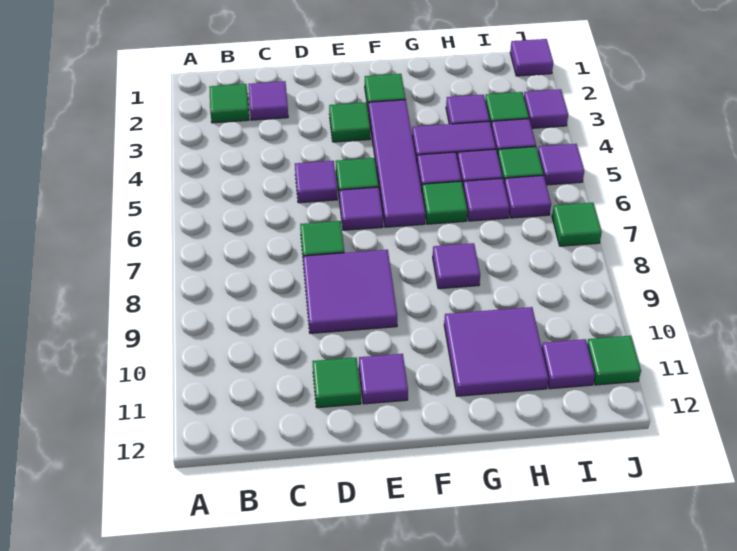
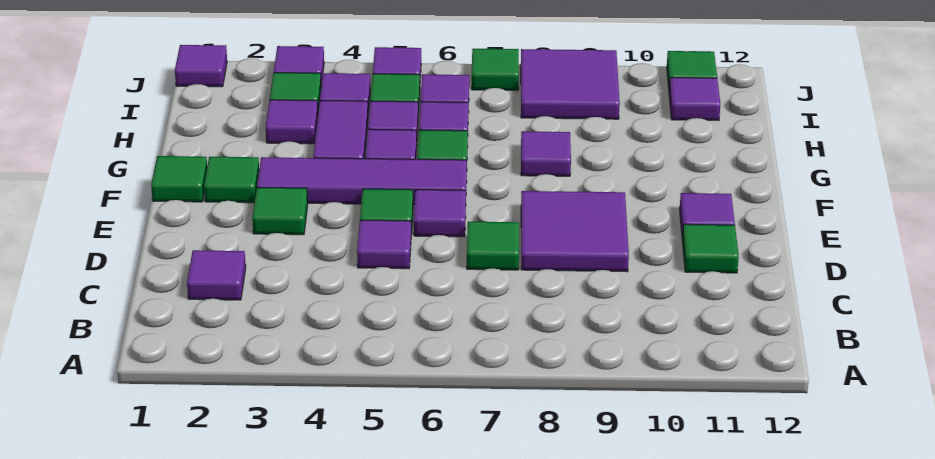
green 1x1 tile [209,84,249,123] -> green 1x1 tile moved to [151,156,207,202]
purple 2x2 tile [444,307,549,396] -> purple 2x2 tile moved to [521,49,620,119]

